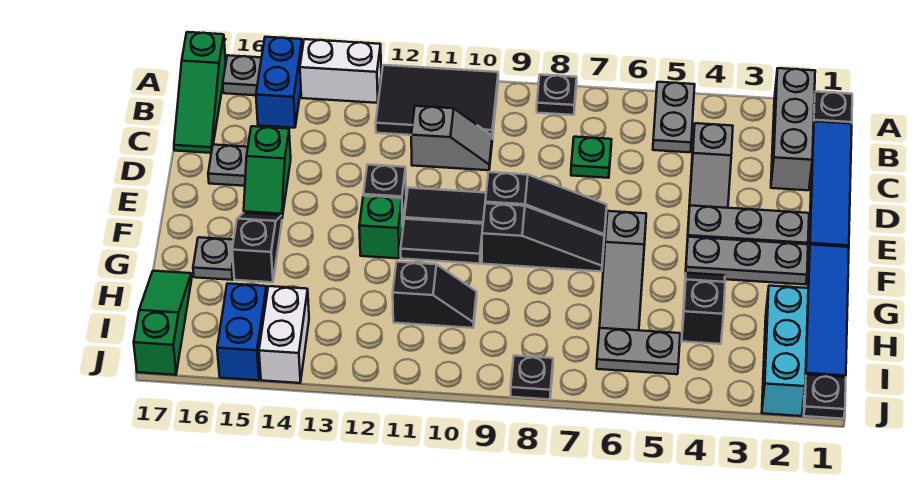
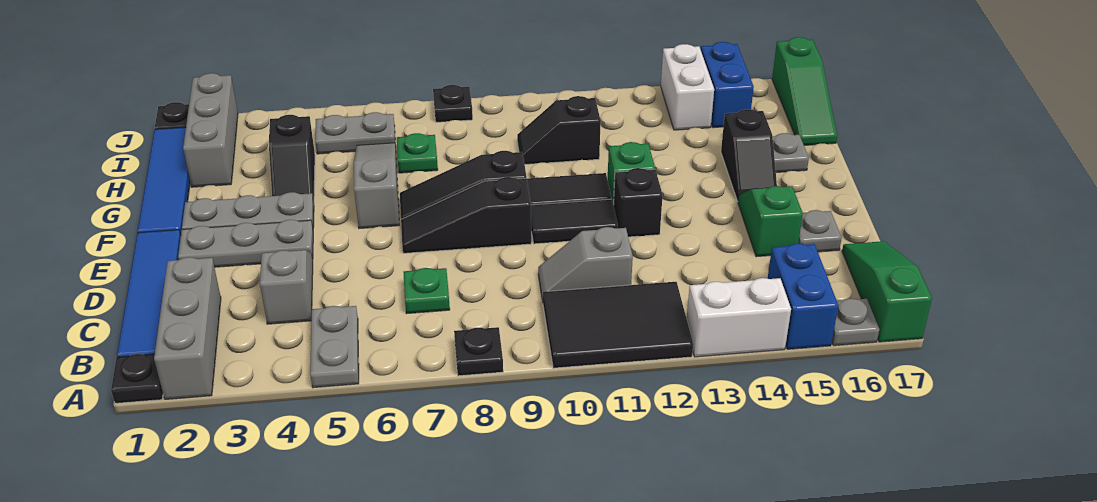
cyan 1x3 brick [762,286,808,416] -> grey 1x3 brick [183,73,238,187]
none -> green 1x1 plate [397,133,438,173]

